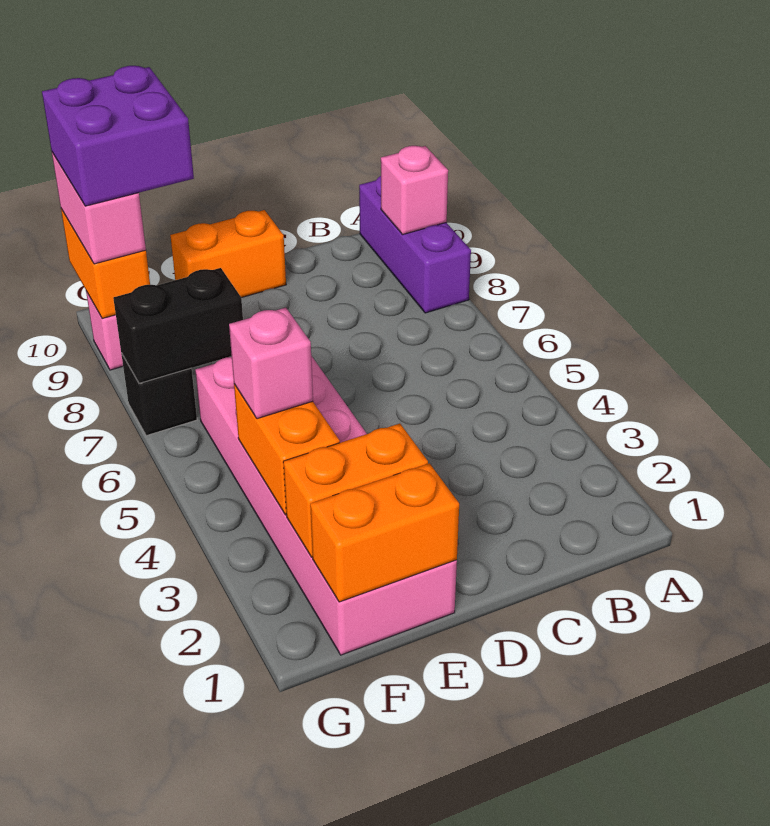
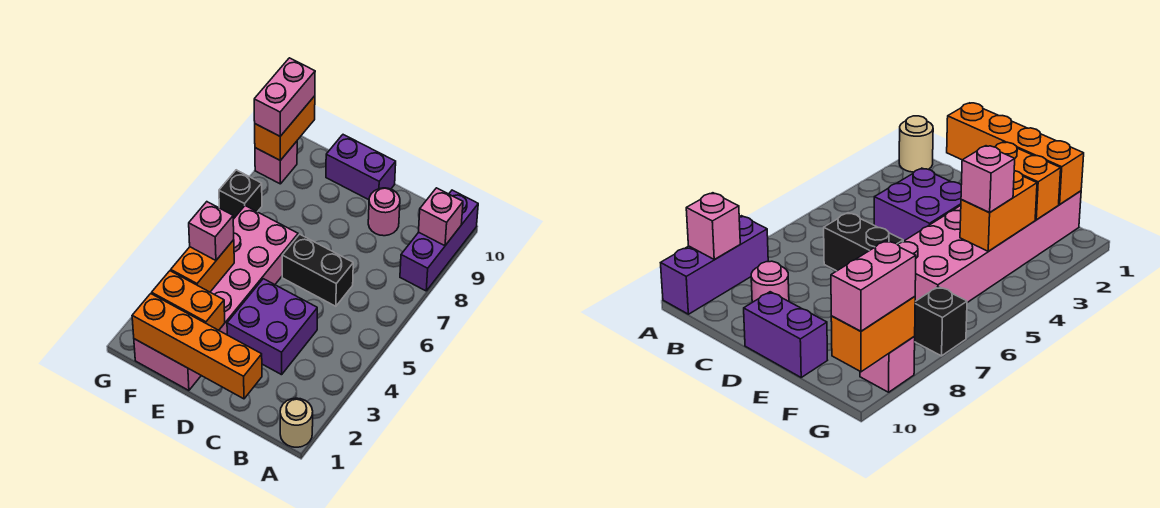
none -> tan 1x1 round brick [280,398,313,447]
none -> pink 1x1 round brick [368,188,400,236]
orange 1x2 brick [170,210,286,298] -> purple 1x2 brick [326,135,396,200]
orange 1x2 brick [310,463,459,602] -> orange 1x4 brick [132,294,262,399]
black 1x2 brick [113,268,243,383] -> black 1x2 brick moved to [282,234,353,306]
purple 2x2 brick [42,66,194,206] -> purple 2x2 brick moved to [227,279,317,375]

